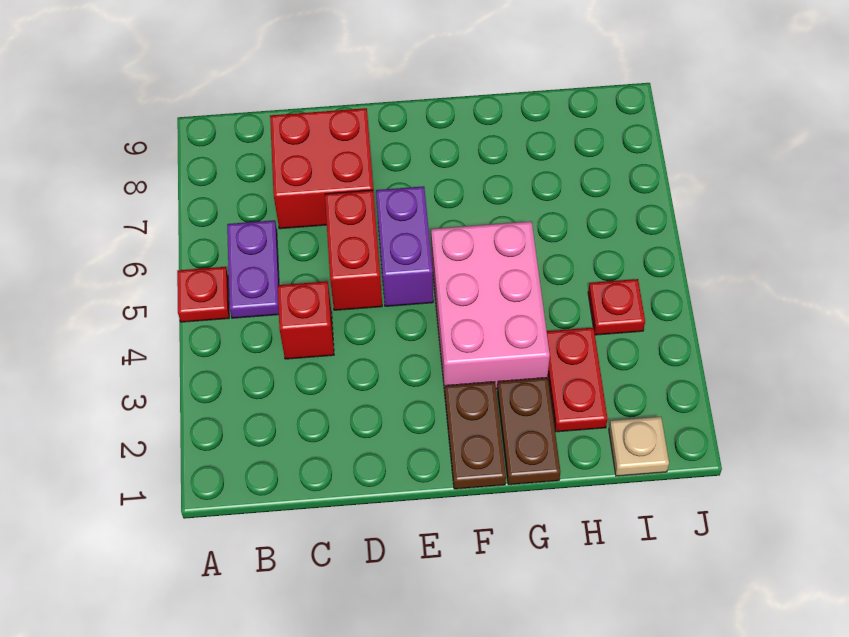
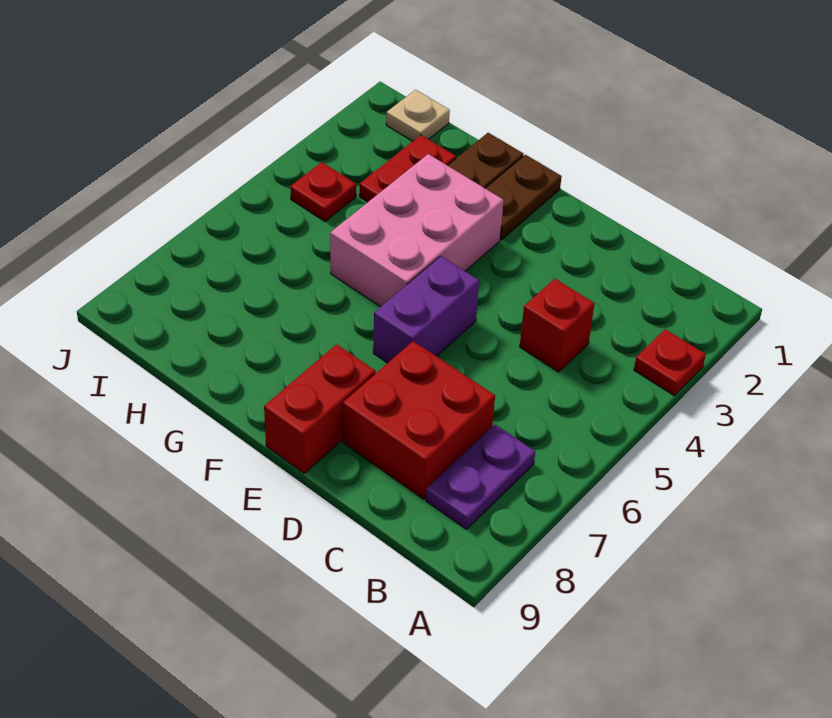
red 1x1 plate [177,267,229,322] -> red 1x1 plate moved to [634,329,706,395]
purple 1x2 plate [227,220,279,318] -> purple 1x2 plate moved to [426,424,535,529]
red 1x2 brick [325,190,382,310] -> red 1x2 brick moved to [264,344,376,473]

